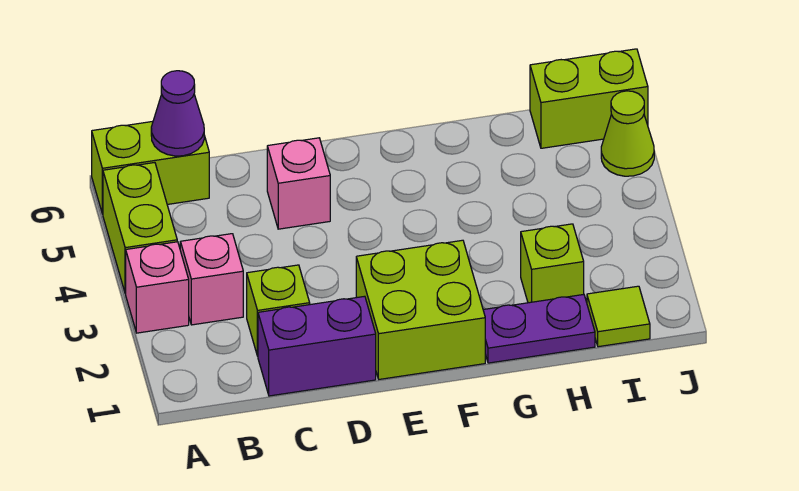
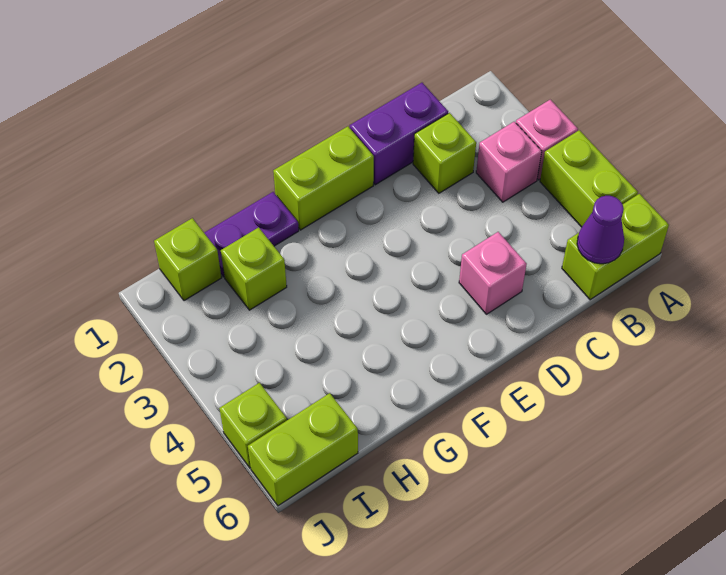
lime 2x2 brick [356,240,485,379] -> lime 1x2 brick [273,126,374,230]
lime 1x1 tile [587,286,650,347] -> lime 1x1 brick [154,218,221,301]
lime 1x1 cone [601,91,654,176] -> lime 1x1 brick [219,383,287,468]

